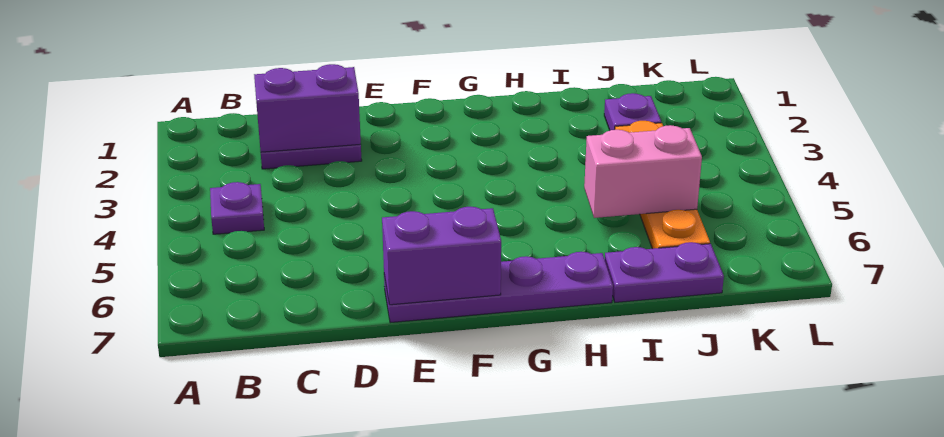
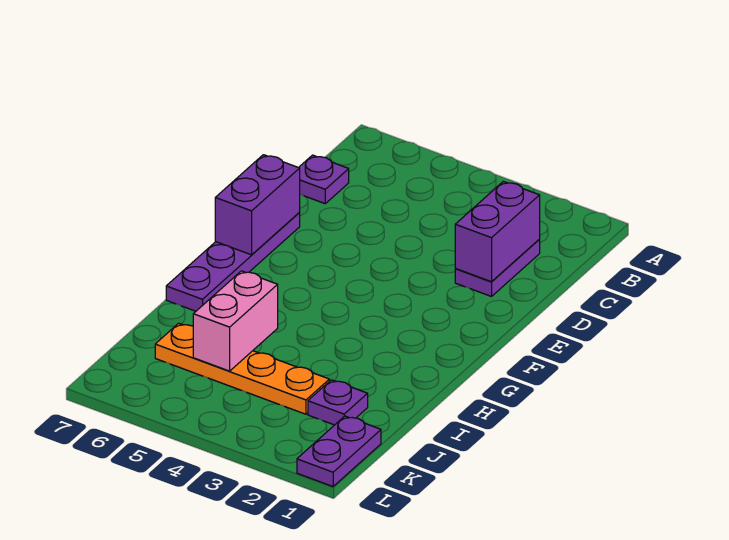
purple 1x1 plate [210,182,264,234] -> purple 1x1 plate moved to [299,155,349,204]
purple 1x2 plate [605,242,724,302] -> purple 1x2 plate moved to [297,416,381,486]

